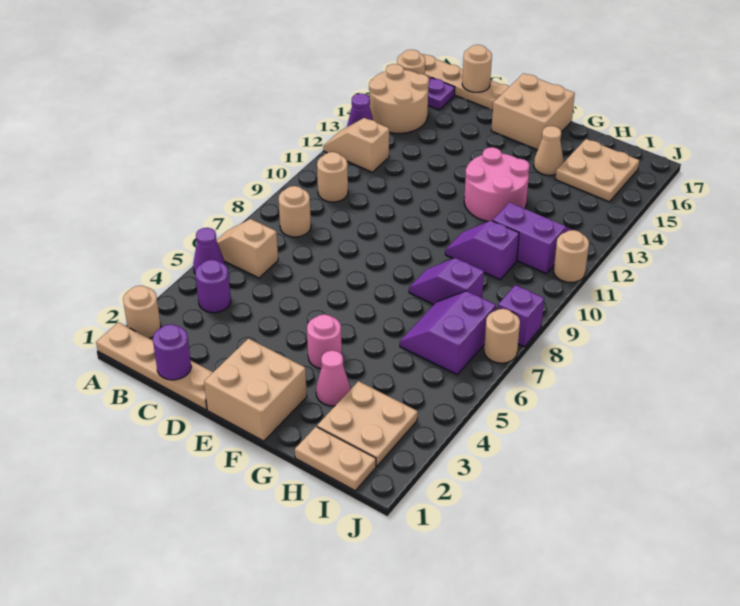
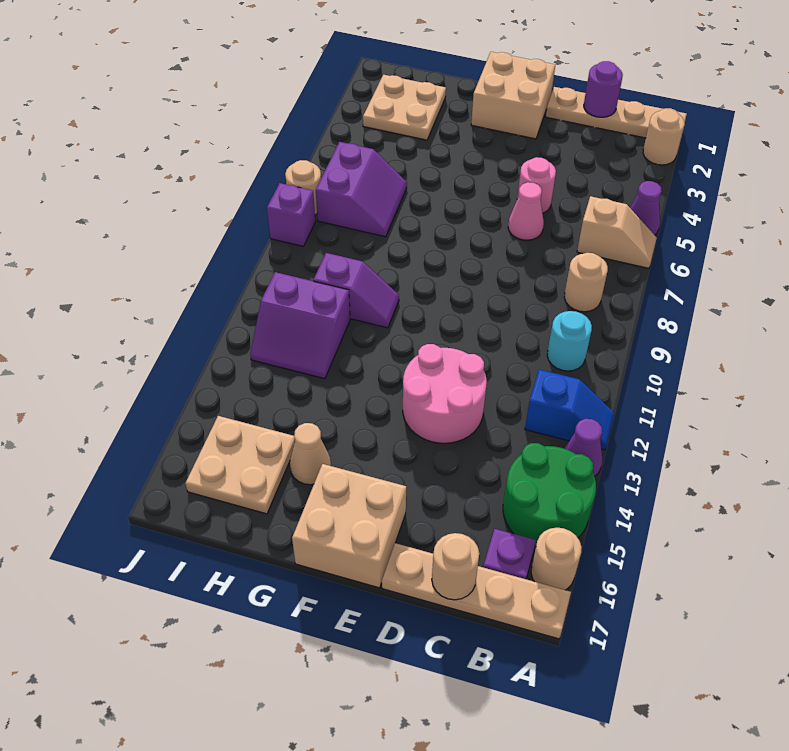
tan 1x2 slope [323,118,389,172] -> blue 1x2 slope [525,370,614,450]
tan 2x2 round brick [369,64,429,133] -> green 2x2 round brick [503,443,596,547]
purple 1x1 round brick [195,260,231,313] -> none
tan 1x1 round brick [317,152,348,202] -> cyan 1x1 round brick [547,311,592,371]
pink 1x1 round brick [307,314,342,369] -> pink 1x1 round brick moved to [517,157,556,213]
pink 2x2 round brick [464,147,530,221] -> pink 2x2 round brick moved to [403,344,487,443]
pink 1x1 cone [316,350,350,406] -> pink 1x1 cone moved to [508,182,544,240]
purple 1x2 slope [409,258,484,304] -> none
tan 1x2 plate [295,427,376,491] -> none
tan 1x1 round brick [554,230,589,283] -> none

